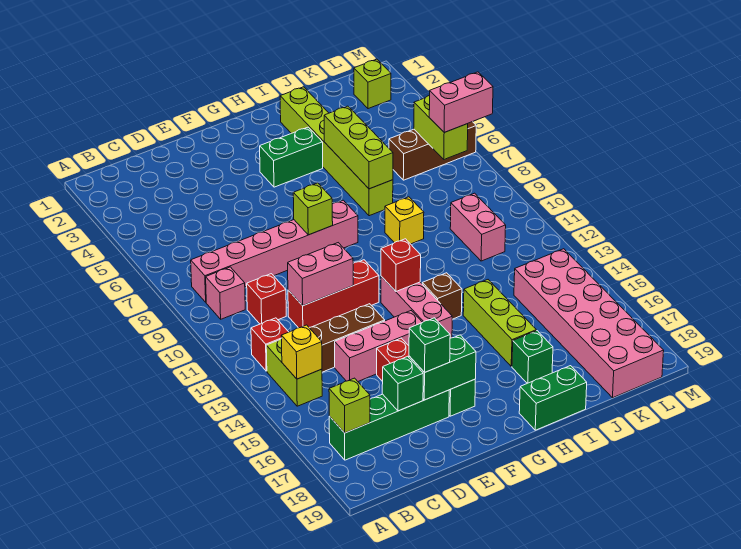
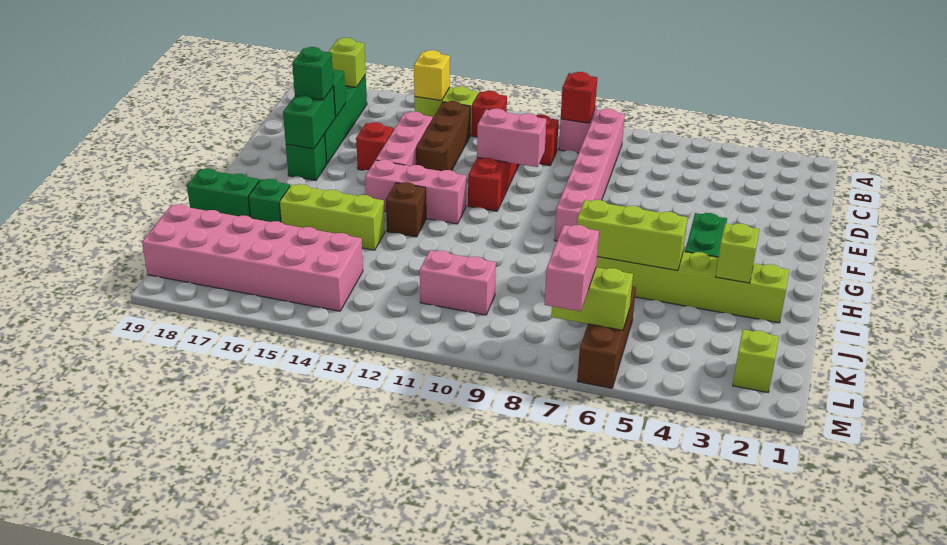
pink 1x2 brick [288,243,353,306] -> pink 1x2 brick turned to [477,109,546,167]
lime 1x1 brick [293,183,333,235] -> lime 1x1 brick moved to [716,223,759,283]
red 1x1 brick [381,239,421,291] -> red 1x1 brick moved to [561,72,597,123]
green 1x2 brick [519,366,587,430] -> green 1x2 brick turned to [187,168,259,217]
yellow 1x1 brick [385,197,424,244] -> none

